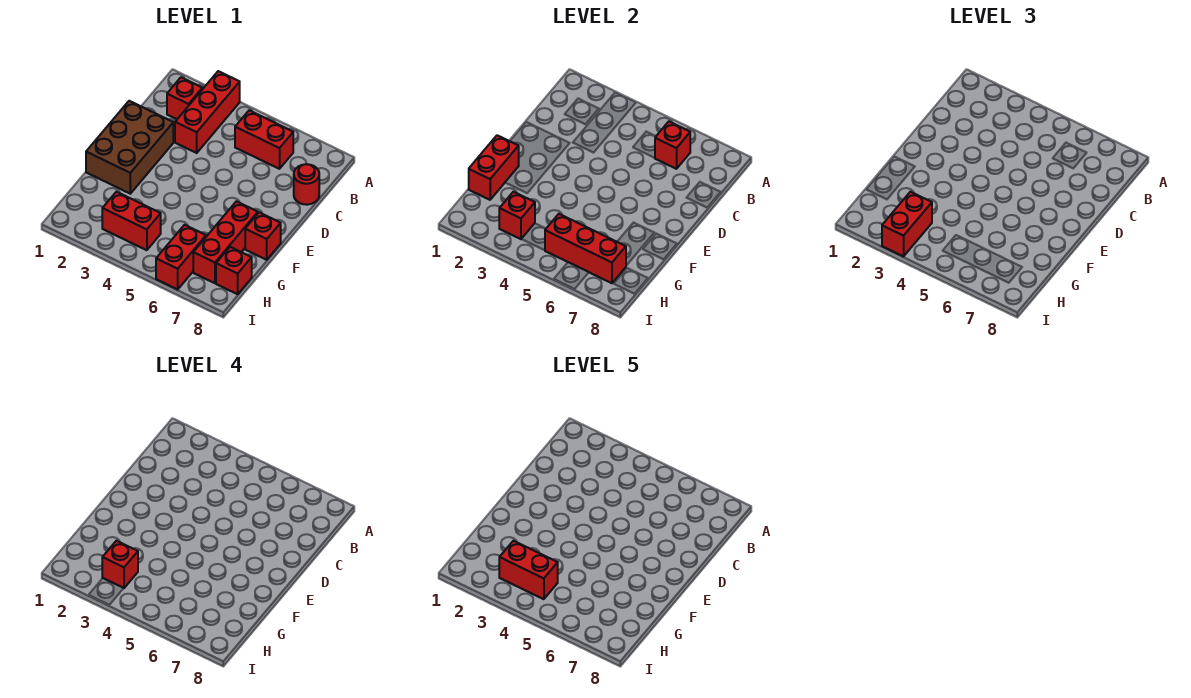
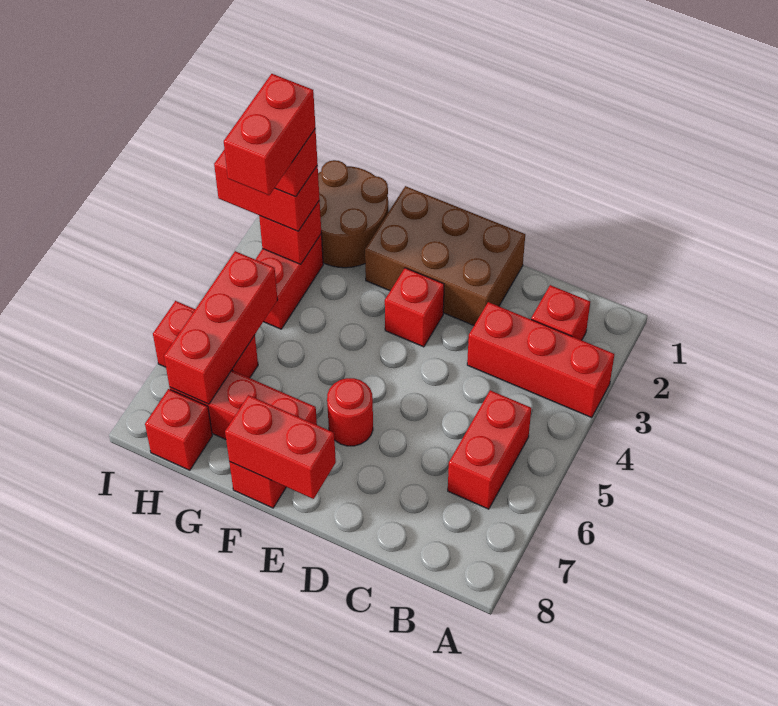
red 1x1 brick [655,122,690,169] -> red 1x1 brick moved to [385,268,444,347]
red 1x1 round brick [294,164,319,205] -> red 1x1 round brick moved to [327,378,373,446]
red 1x2 brick [469,135,519,200] -> red 1x2 brick moved to [225,395,336,499]
none -> brown 2x2 round brick [318,160,388,268]

